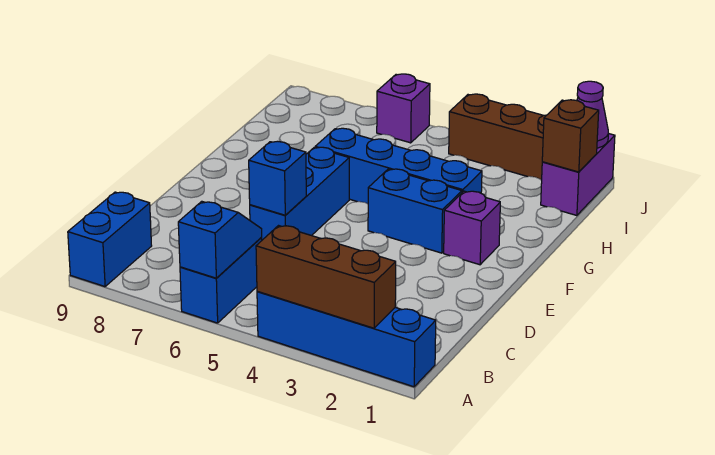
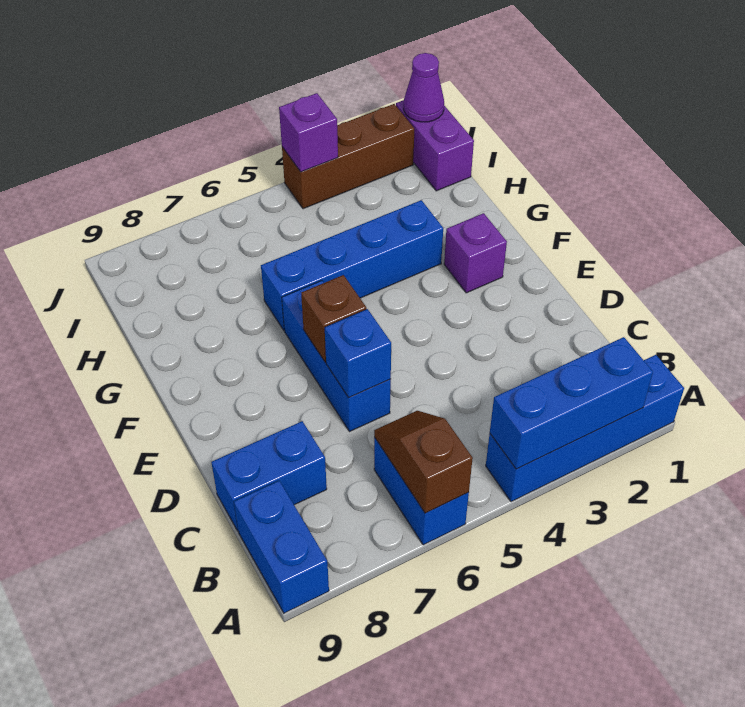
brown 1x3 brick [256,226,396,328] -> blue 1x3 brick [490,337,653,469]
blue 1x2 slope [178,201,262,278] -> brown 1x2 slope [374,411,473,513]
blue 1x2 brick [368,169,462,253] -> blue 1x2 brick moved to [211,421,327,531]
brown 1x1 brick [542,100,599,172] -> brown 1x1 brick moved to [301,275,366,362]
purple 1x1 brick [377,74,430,143] -> purple 1x1 brick moved to [279,93,338,172]

